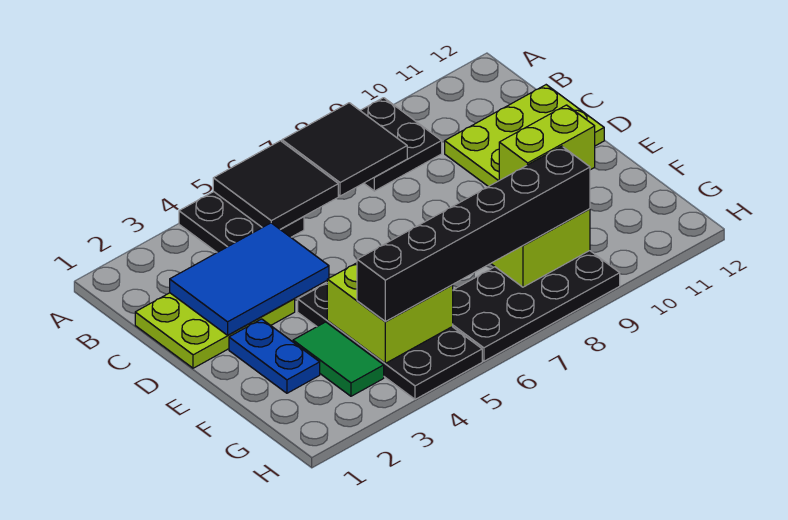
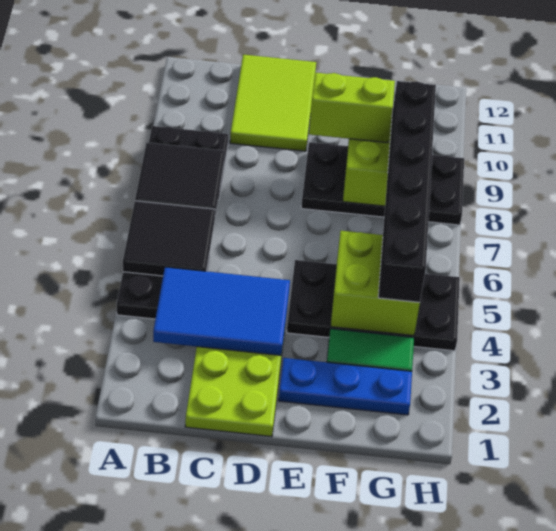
blue 2x3 tile [170,223,329,335] -> blue 2x3 tile turned to [153,267,290,356]
lime 2x3 plate [445,85,604,187] -> lime 2x3 tile [230,55,316,151]
blue 1x2 plate [229,319,320,393] -> blue 1x3 plate [279,358,412,415]
lime 1x2 brick [499,105,595,180] -> lime 1x2 brick turned to [309,72,395,143]
black 2x4 plate [452,251,620,361] -> black 2x4 plate turned to [301,142,464,225]

